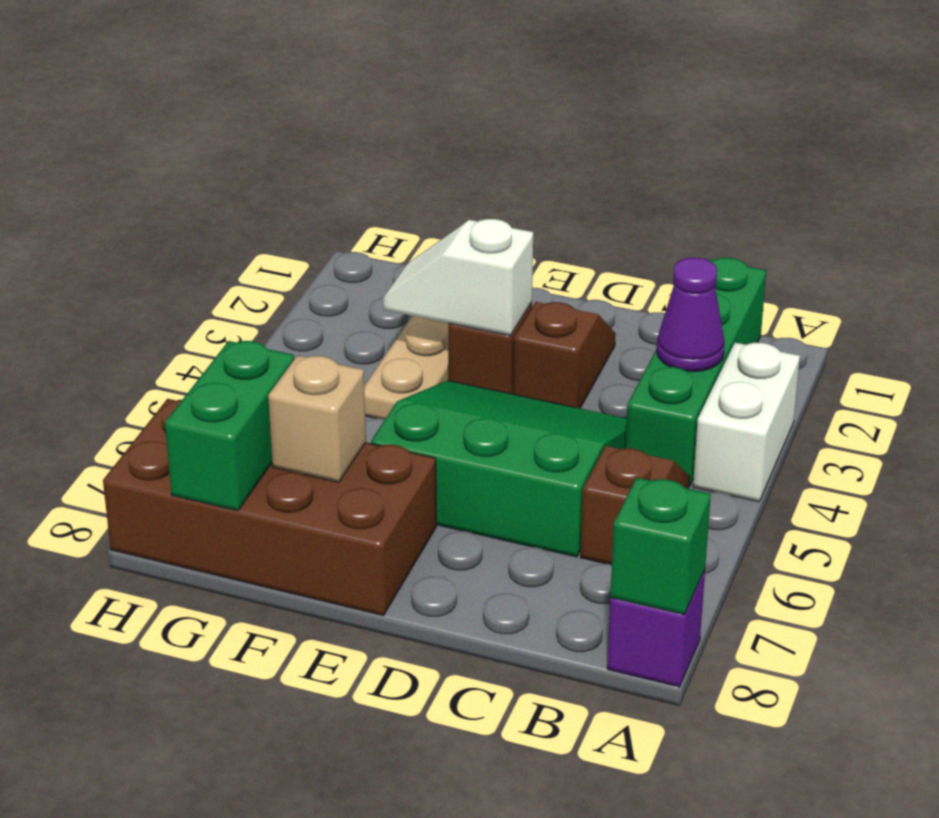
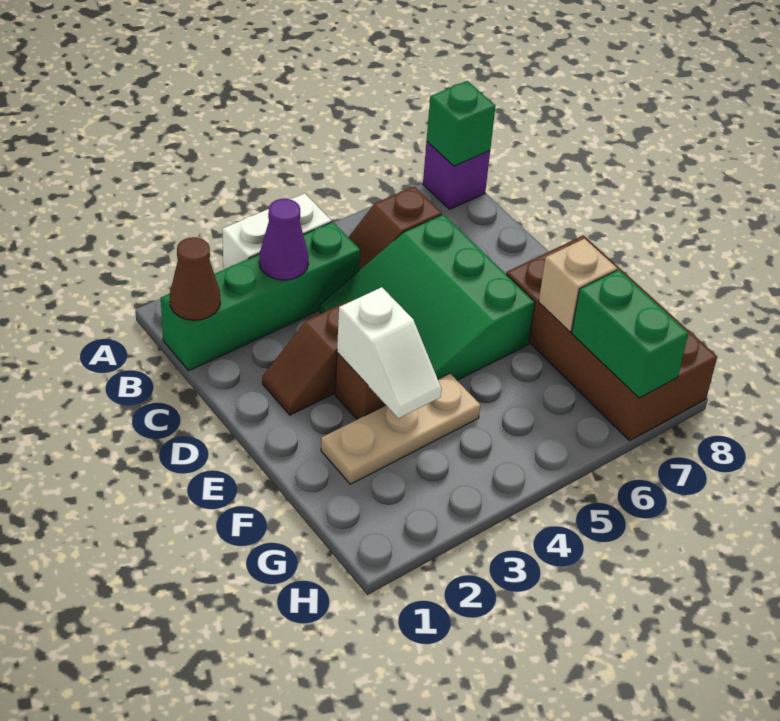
none -> brown 1x1 cone [170,237,220,320]
green 1x2 brick [165,341,294,511] -> green 1x2 brick turned to [572,270,688,398]

